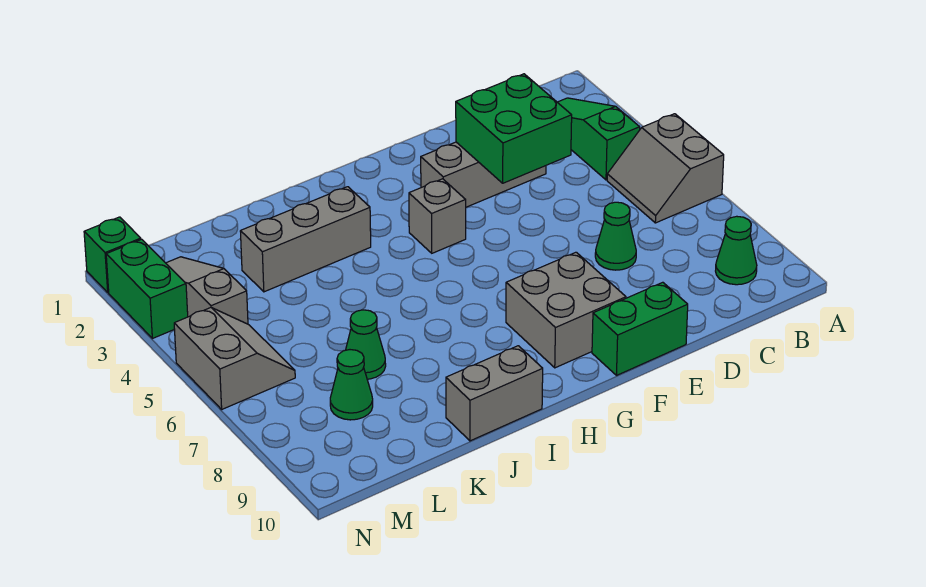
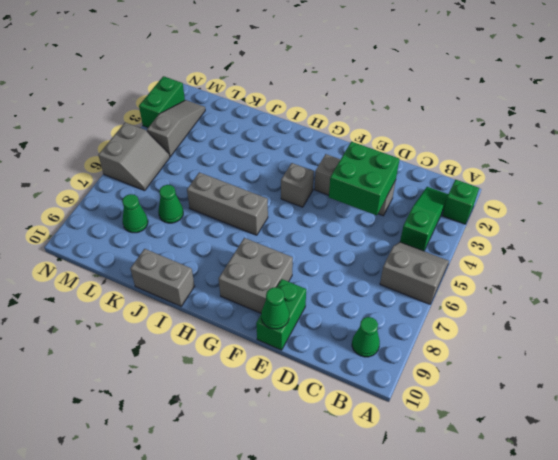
grey 2x2 slope [607,114,724,223] -> grey 2x2 slope turned to [380,242,449,304]
green 1x1 cone [595,202,636,270] -> green 1x1 cone moved to [261,287,289,329]
green 1x2 brick [592,282,688,375] -> green 1x2 brick turned to [256,279,306,350]
grey 1x3 brick [240,187,371,292] -> grey 1x3 brick moved to [187,172,268,235]
green 1x1 brick [84,217,141,292] -> green 1x1 brick moved to [442,180,479,224]

